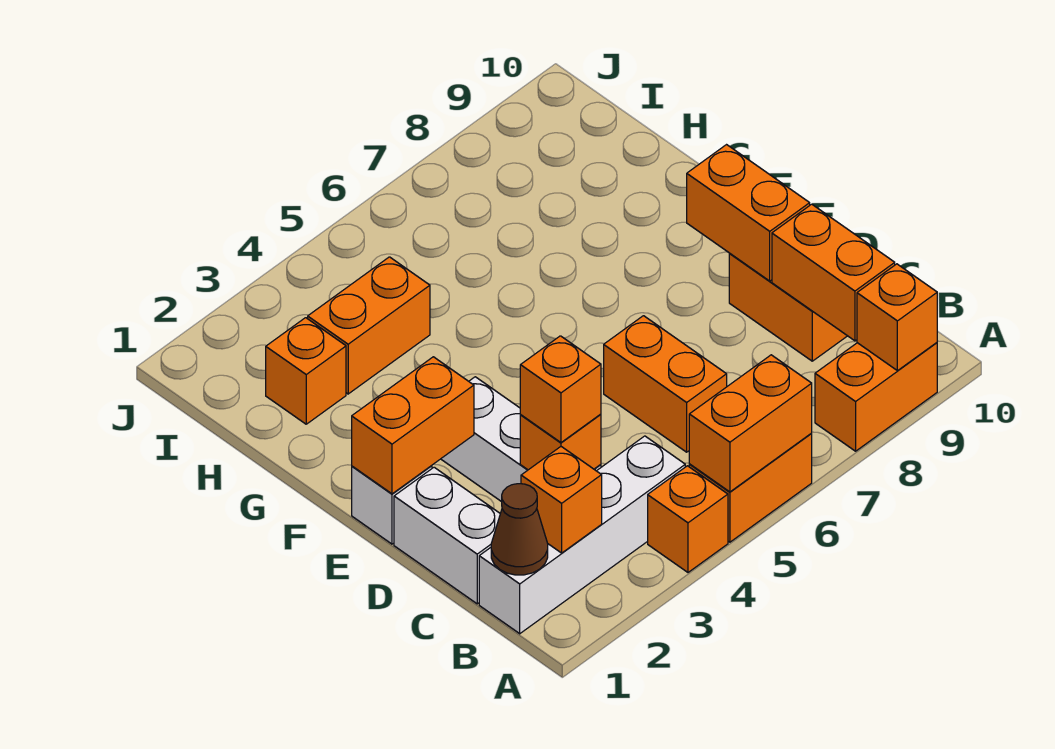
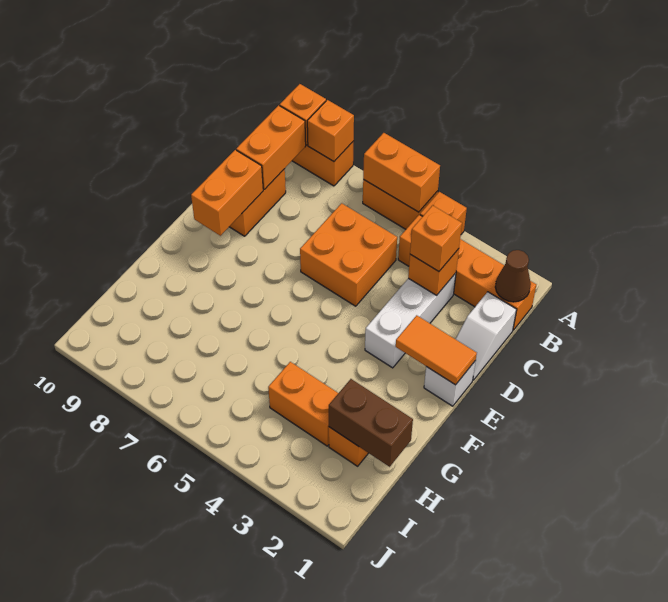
white 1x4 brick [479,436,685,634] -> orange 1x4 brick [398,215,536,330]
orange 1x1 brick [521,447,602,553] -> orange 1x1 brick moved to [307,100,354,161]
white 1x2 brick [394,467,500,604] -> white 1x2 slope [456,292,517,380]
orange 1x2 brick [604,316,727,452] -> orange 2x2 brick [300,203,397,306]
orange 1x2 brick [352,357,474,494] -> orange 1x2 tile [396,315,477,385]
none -> brown 1x2 brick [329,379,413,467]

